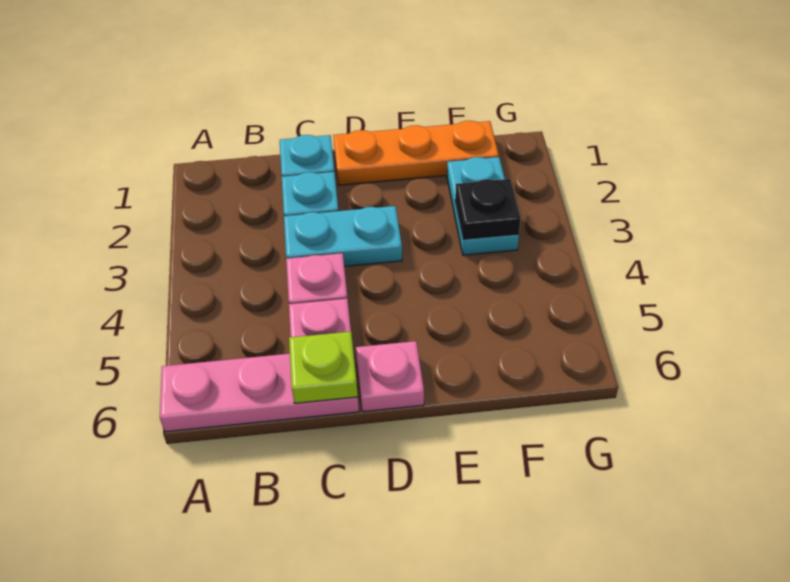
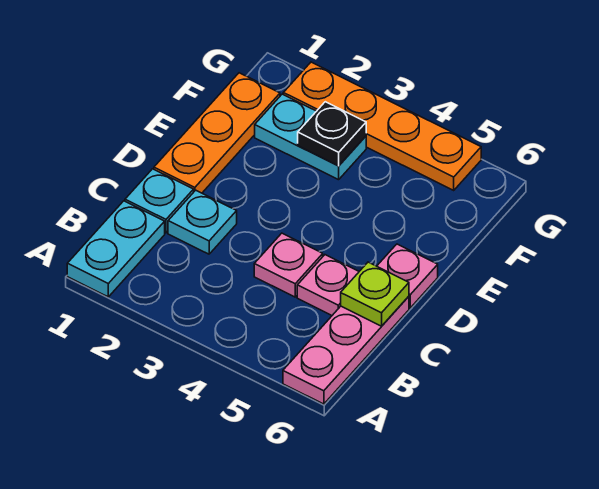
cyan 1x2 plate [284,206,402,266] -> cyan 1x2 plate moved to [67,201,165,297]
none -> orange 1x4 plate [283,62,481,190]

